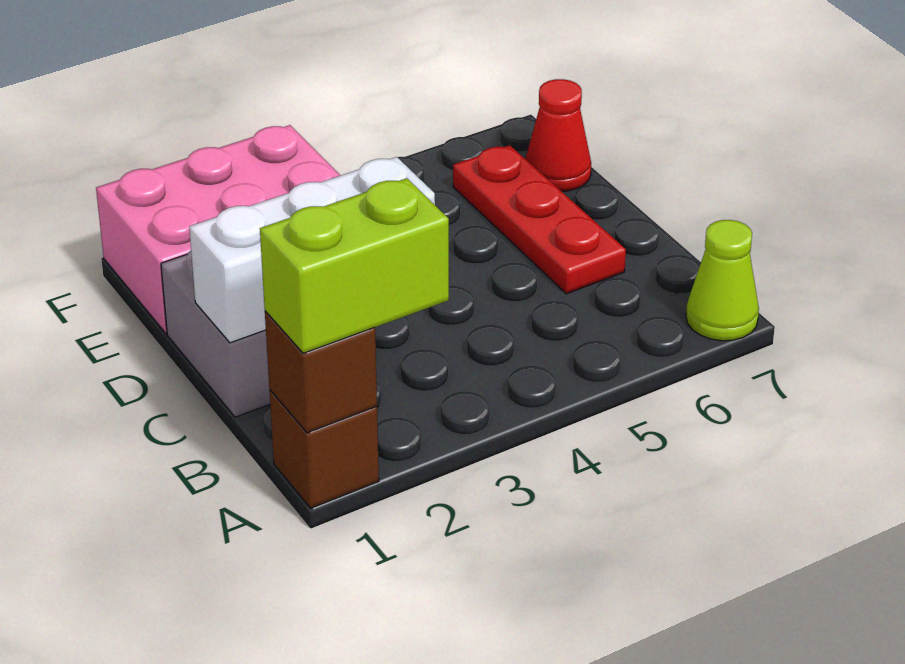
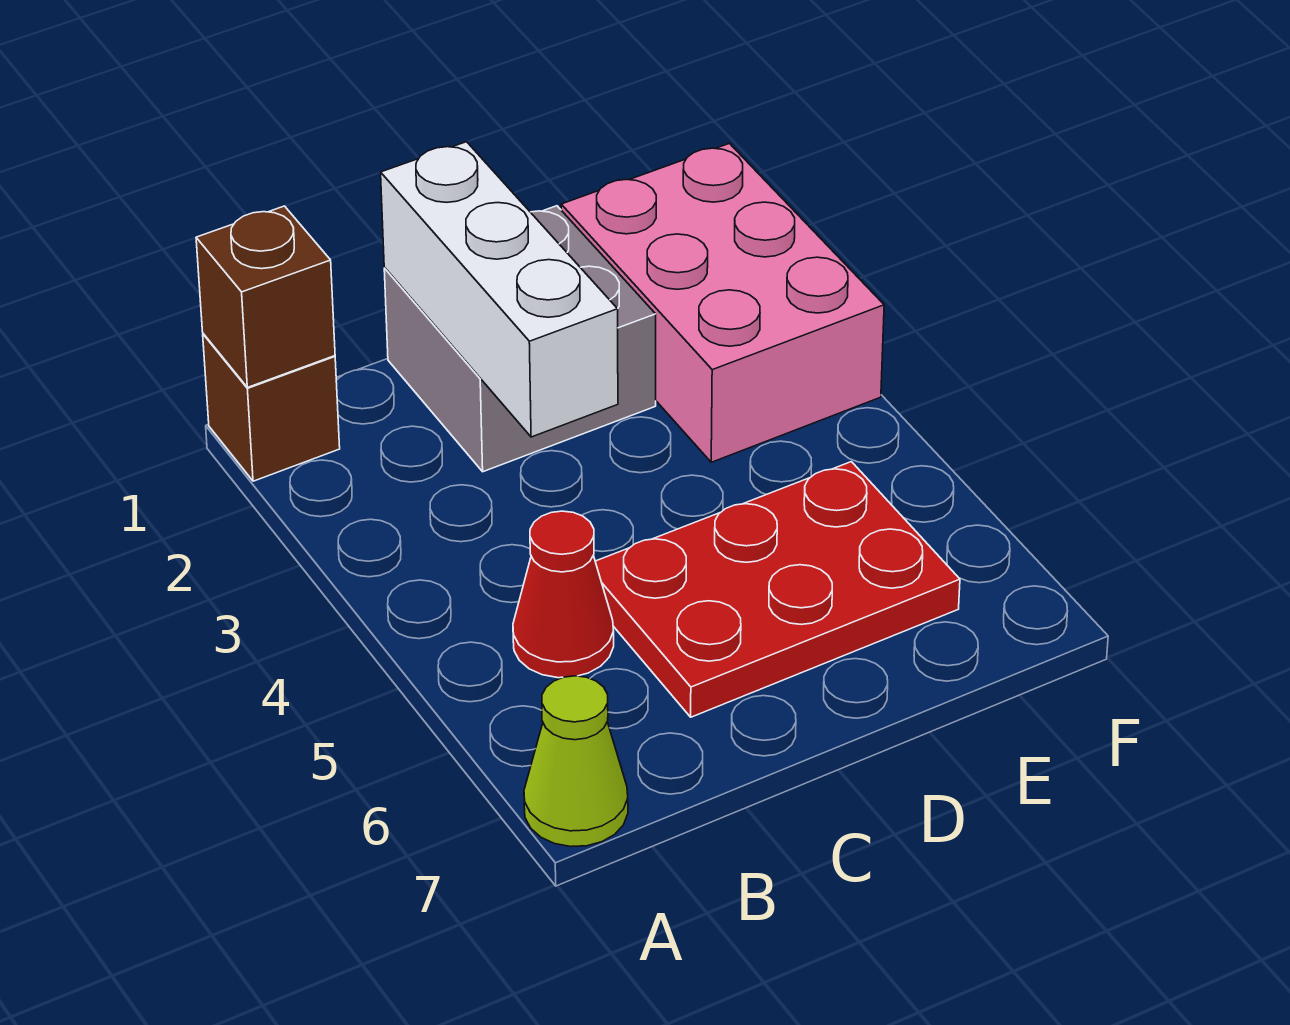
lime 1x2 brick [260,178,449,353] -> none
red 1x3 plate [453,145,626,294] -> red 2x3 plate [595,462,960,717]
red 1x1 cone [525,79,591,192] -> red 1x1 cone moved to [513,511,614,678]

